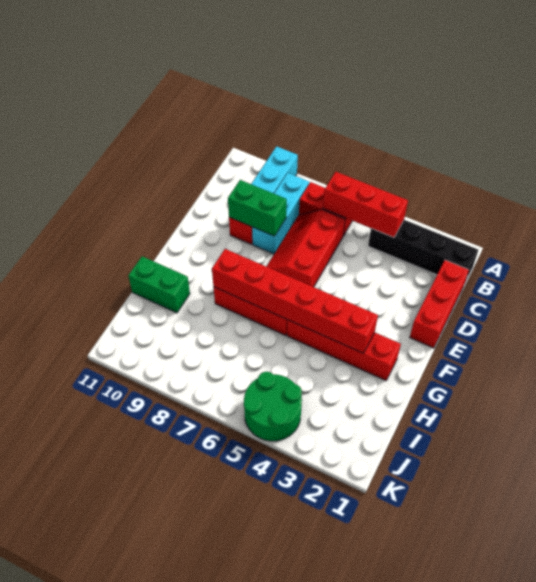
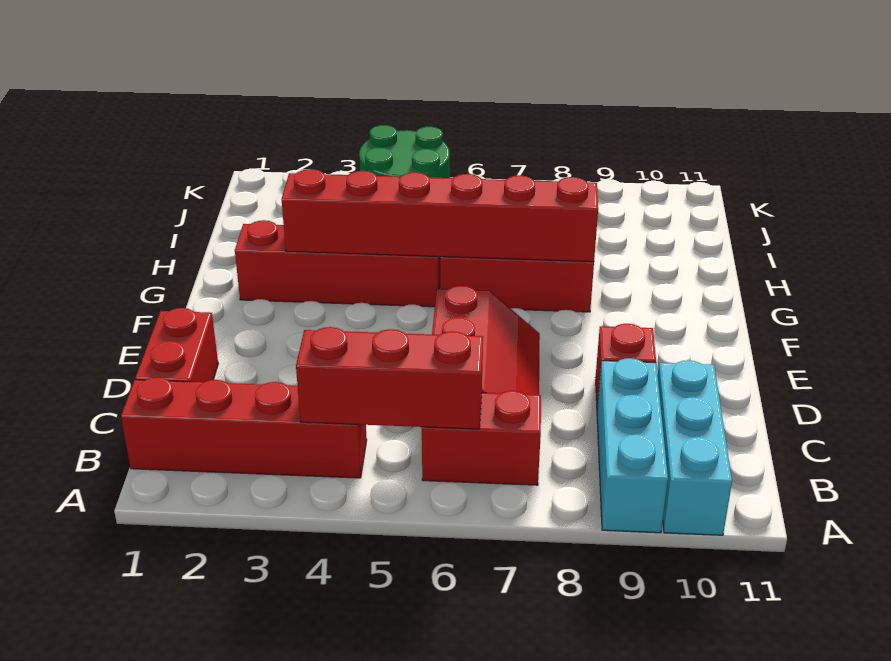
black 1x4 brick [368,220,478,283] -> red 1x4 brick [121,378,367,478]
cyan 1x3 brick [252,173,309,254] -> cyan 1x3 brick moved to [658,360,732,535]
red 1x3 brick [410,260,469,348] -> red 1x2 brick [135,308,218,382]
green 1x2 brick [228,180,287,236] -> none
green 1x2 brick [128,256,190,313] -> none

